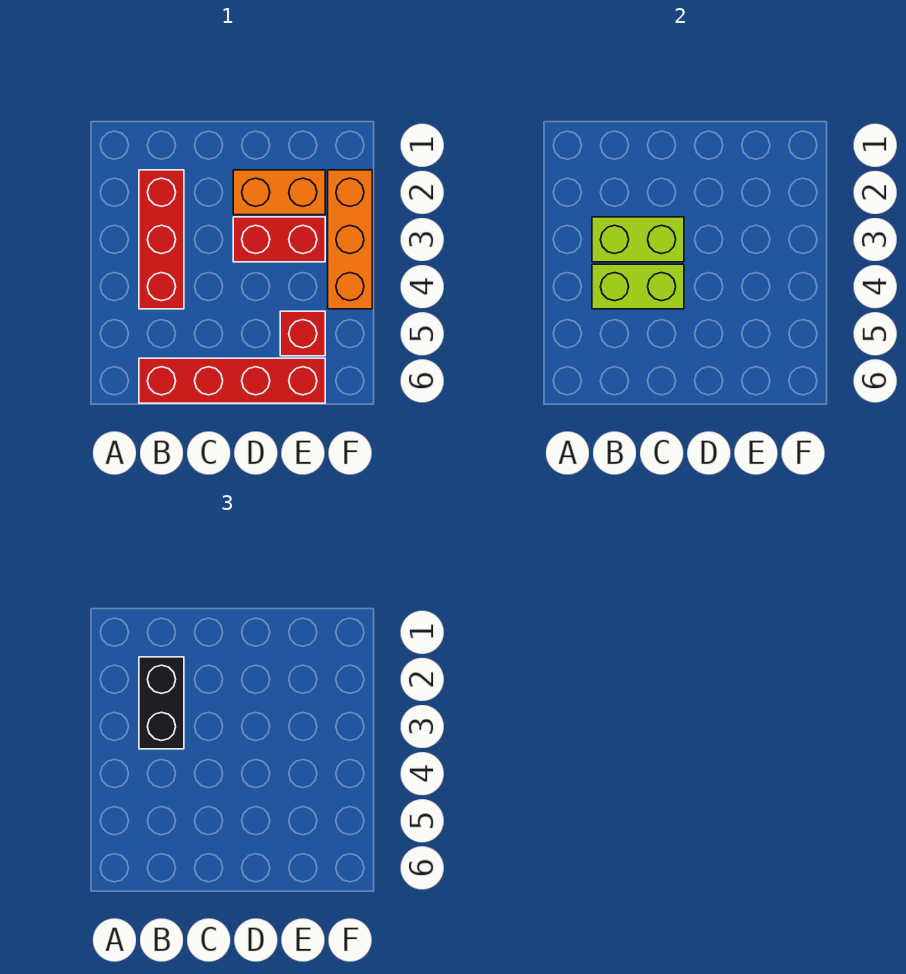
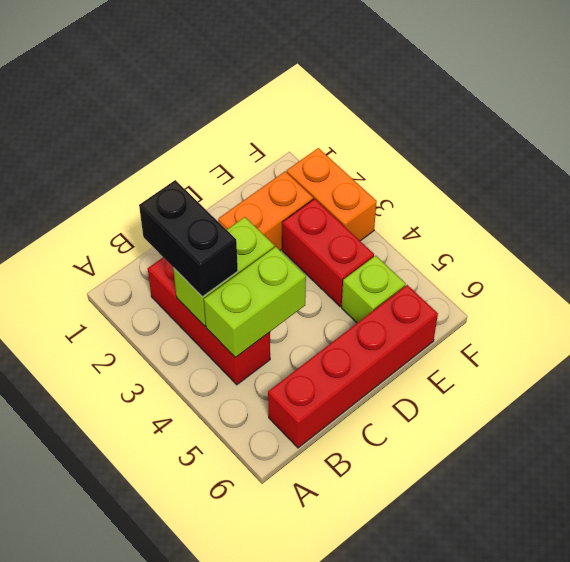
red 1x2 brick [233,217,325,262] -> red 1x2 brick turned to [282,199,374,307]
red 1x1 brick [280,311,325,356] -> lime 1x1 brick [342,256,406,323]
orange 1x3 brick [328,170,372,309] -> orange 1x2 brick [287,148,377,241]

